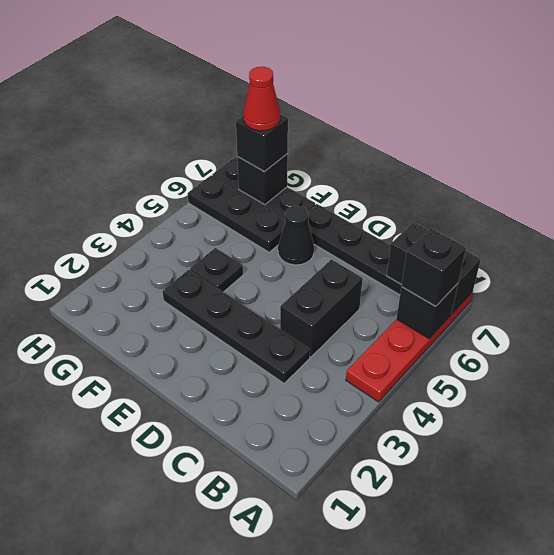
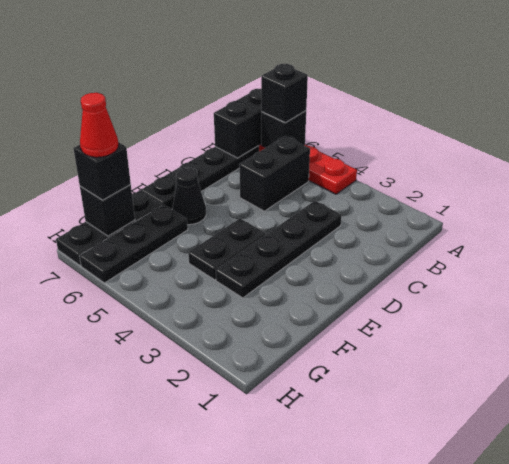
black 1x2 brick [280,260,363,357] -> black 1x2 brick turned to [239,136,310,211]
black 1x1 plate [190,248,243,292] -> black 1x2 plate [188,218,266,280]

